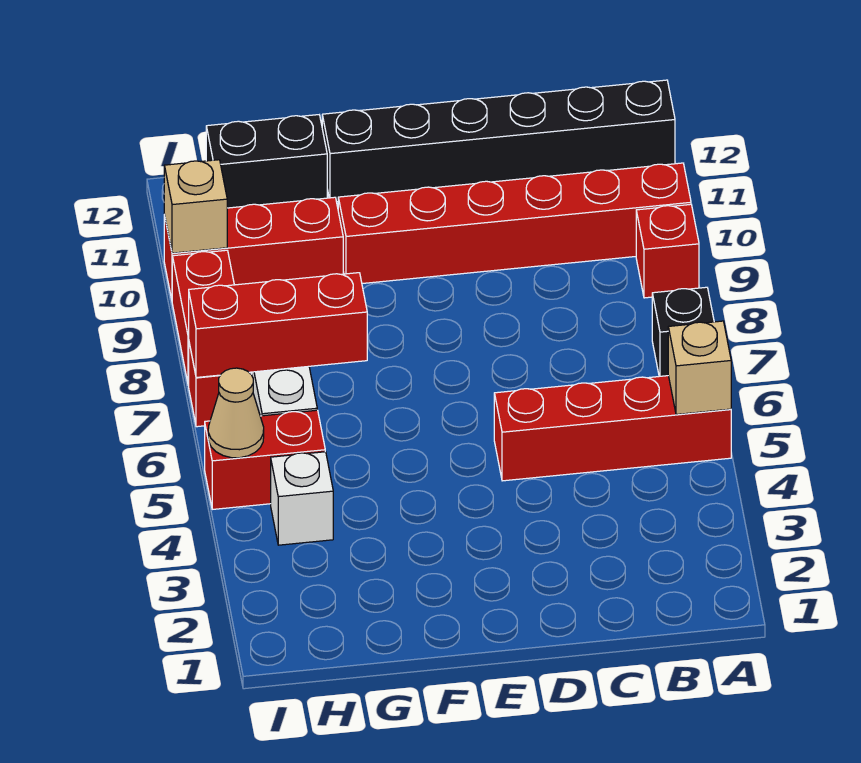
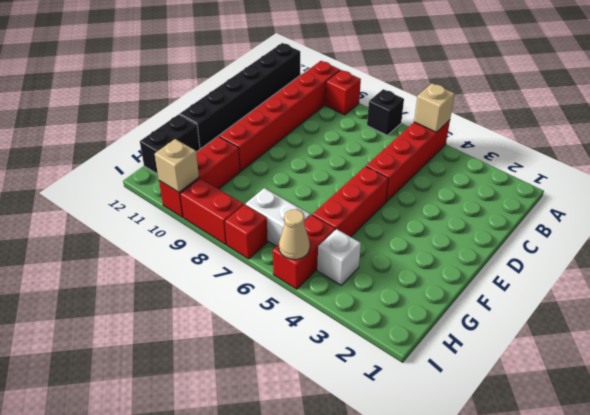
red 1x3 brick [189,273,367,378] -> red 1x3 brick moved to [313,166,388,237]

